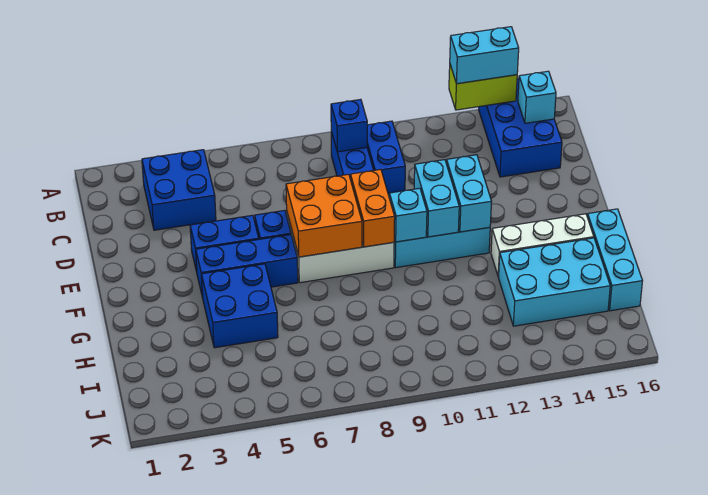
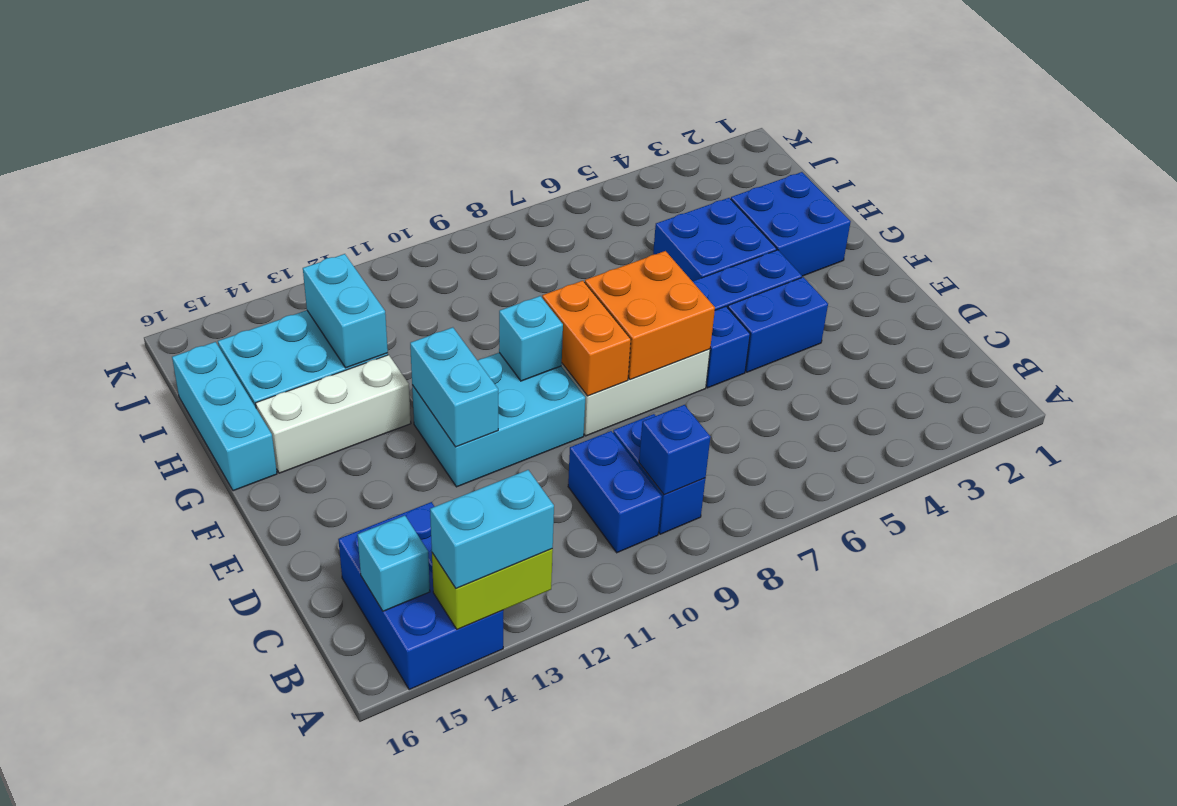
blue 2x2 brick [142,150,216,230] -> blue 2x2 brick moved to [731,172,851,276]
cyan 1x2 brick [414,160,459,237] -> cyan 1x2 brick moved to [303,254,388,368]

